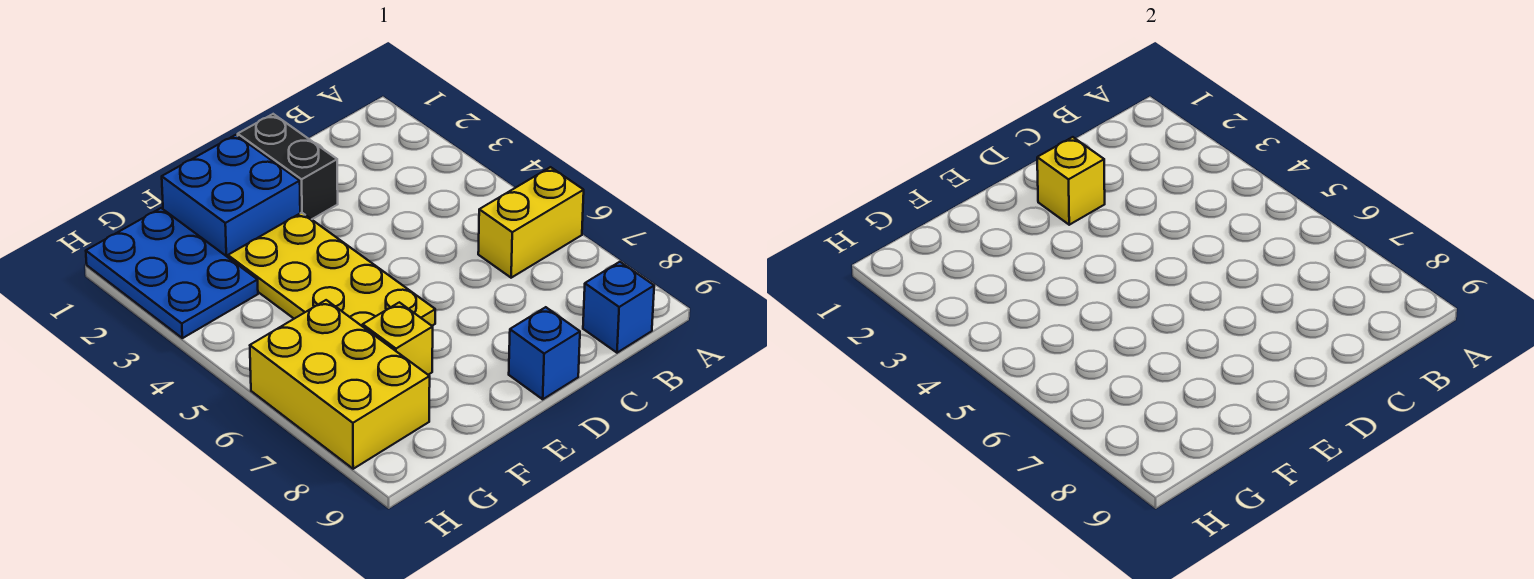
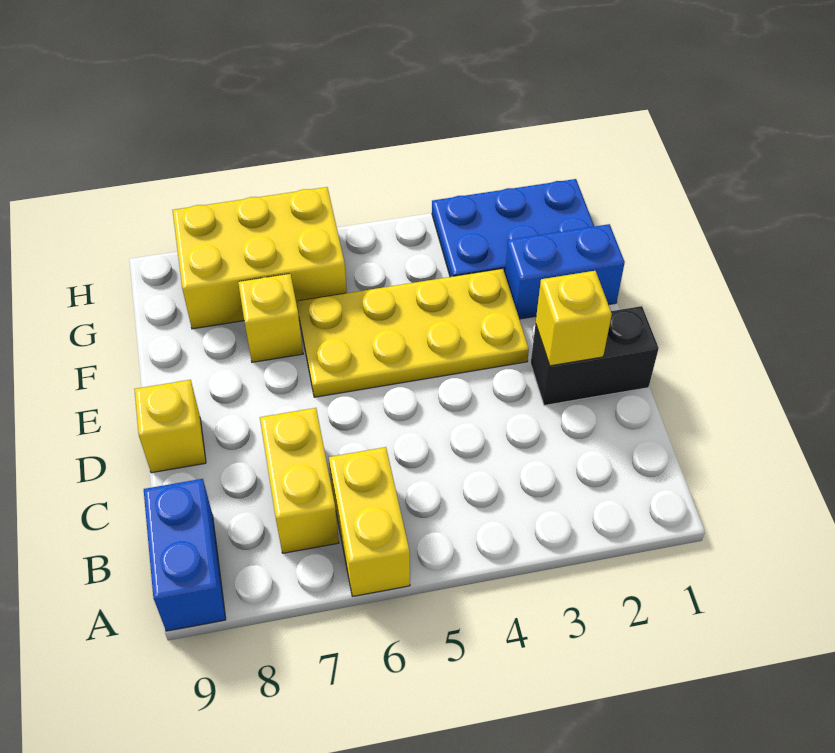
none -> yellow 1x2 brick [260,408,339,553]
blue 1x1 brick [583,262,654,353] -> blue 1x2 brick [144,479,226,631]
blue 1x1 brick [509,307,580,399] -> yellow 1x1 brick [134,380,206,473]
blue 2x2 brick [162,135,300,257] -> blue 1x2 brick [505,224,625,319]

